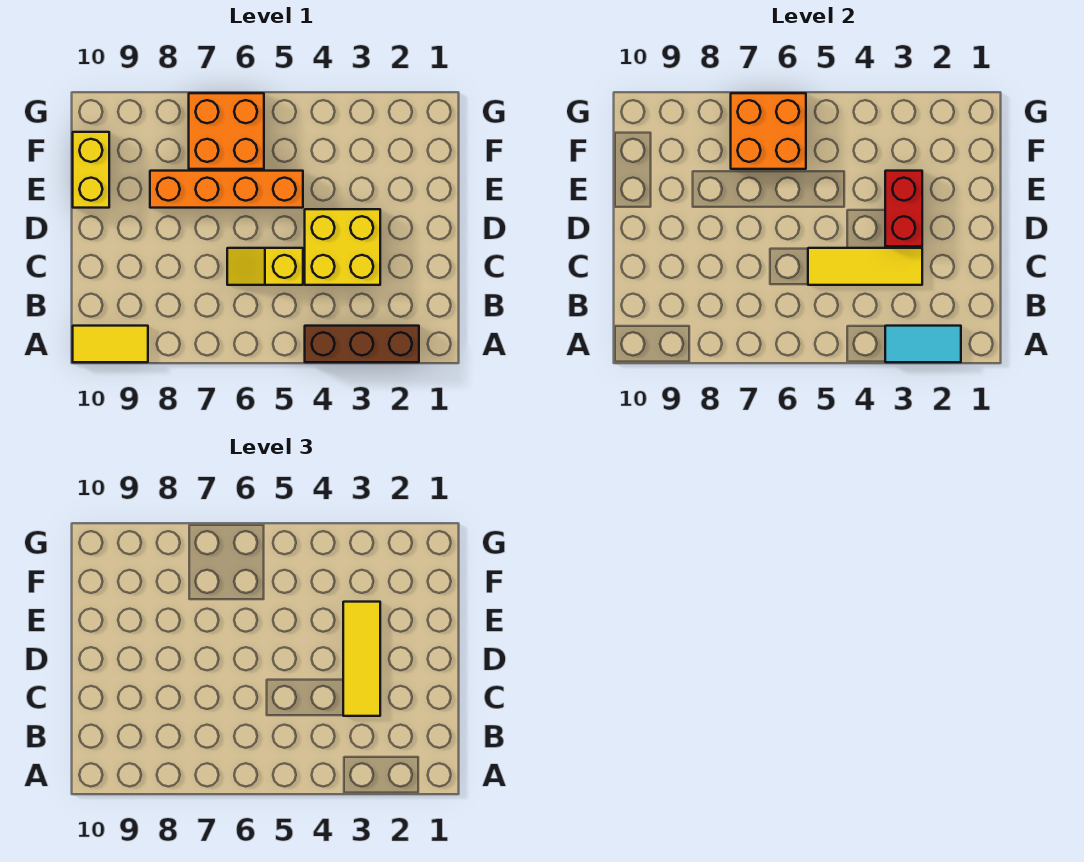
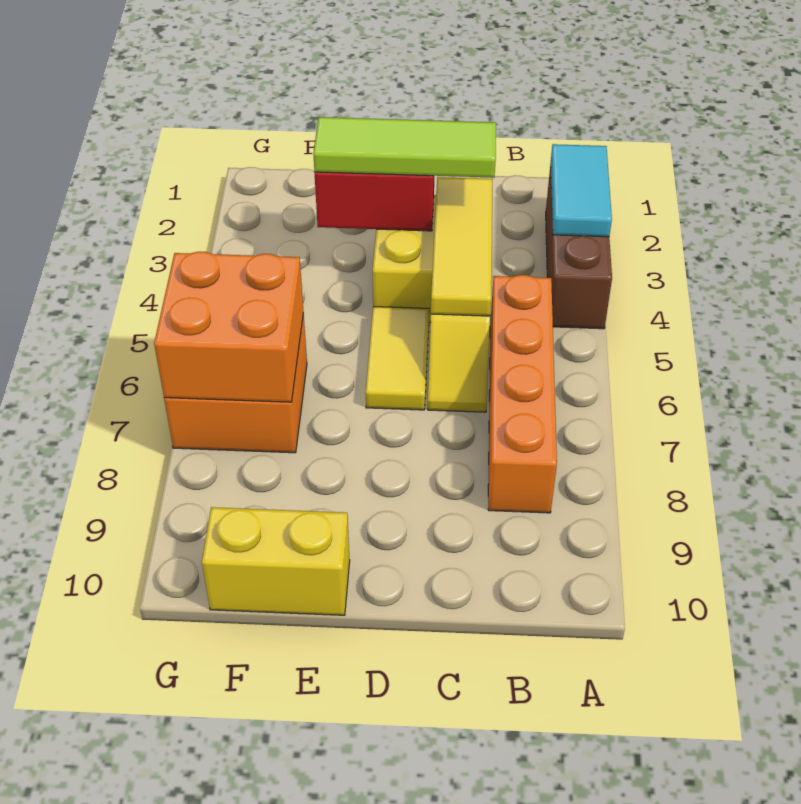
yellow 1x2 tile [73,326,148,362] -> yellow 1x2 tile moved to [366,307,429,410]
yellow 1x3 tile [343,602,380,716] -> lime 1x3 tile [313,117,496,178]
orange 1x4 brick [150,171,303,208] -> orange 1x4 brick moved to [488,275,557,513]

